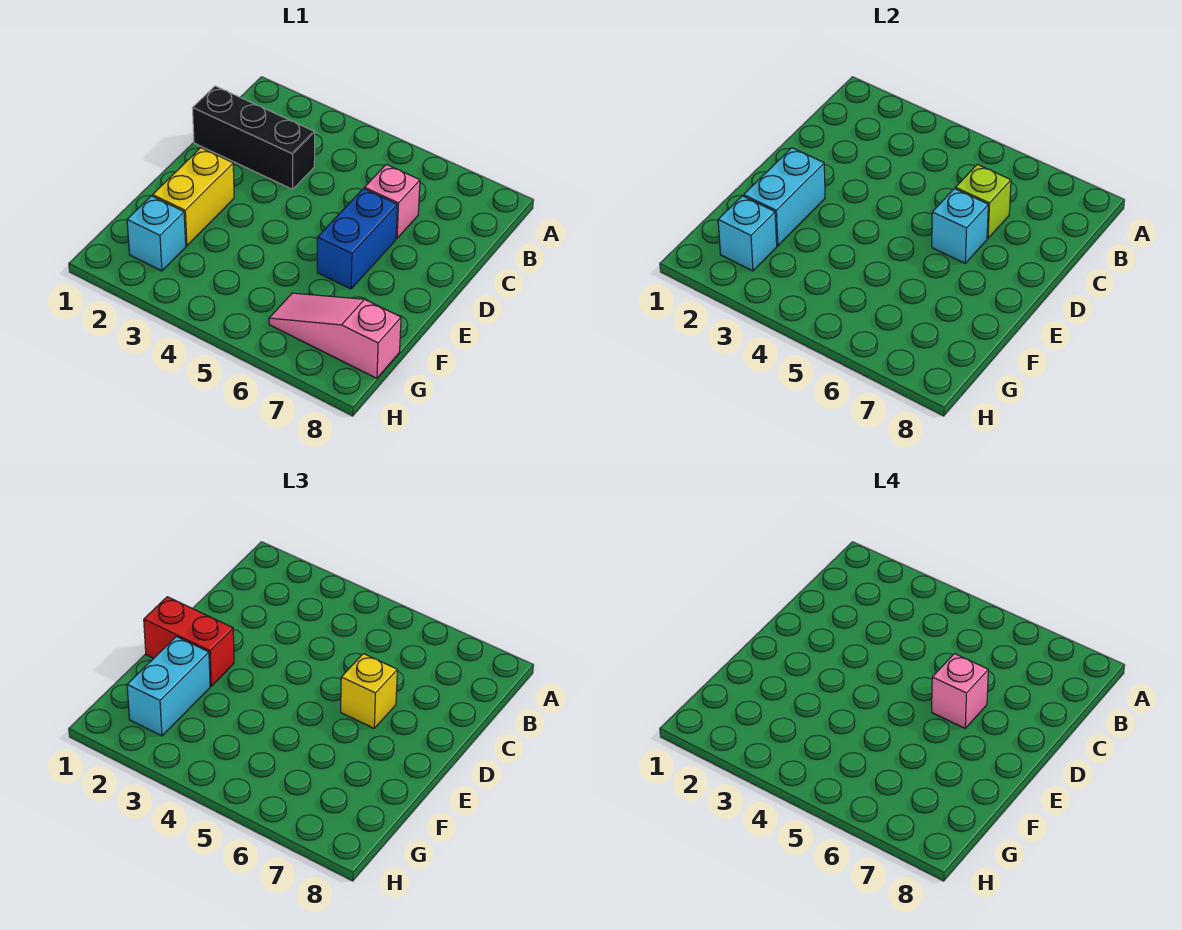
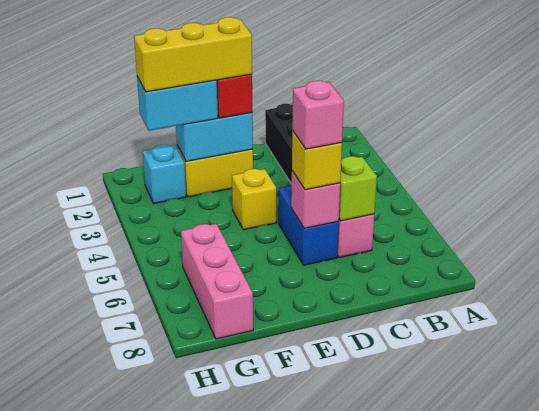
blue 1x2 brick [317,189,397,289] -> blue 1x2 brick turned to [278,185,339,265]
cyan 1x1 brick [932,189,988,263] -> pink 1x1 brick [291,171,340,228]
none -> yellow 1x3 brick [134,17,252,92]
none -> yellow 1x1 brick [232,169,276,230]
cyan 1x1 brick [718,196,777,271] -> none
pink 1x3 slope [269,293,401,378] -> pink 1x3 brick [181,224,253,339]

